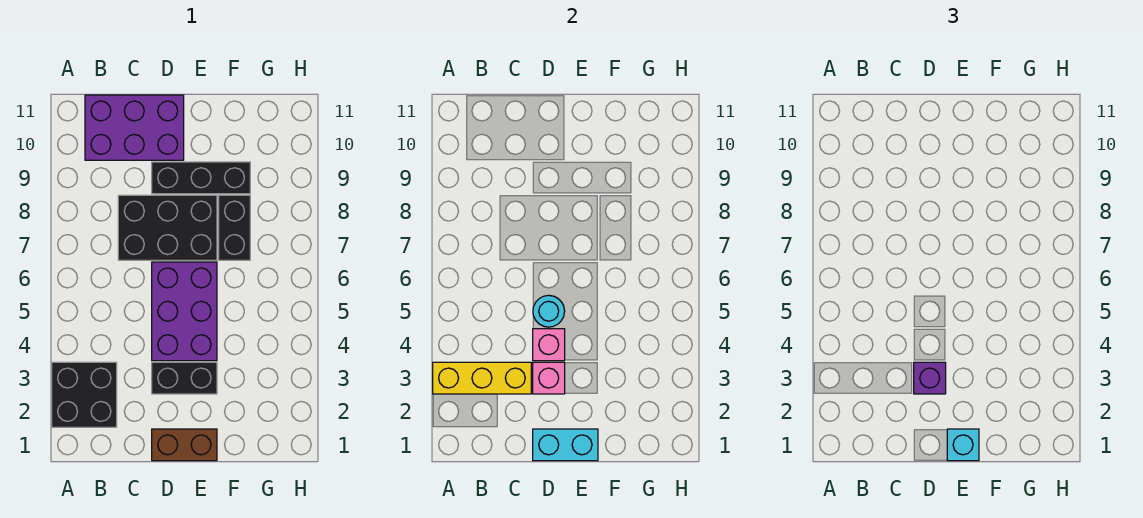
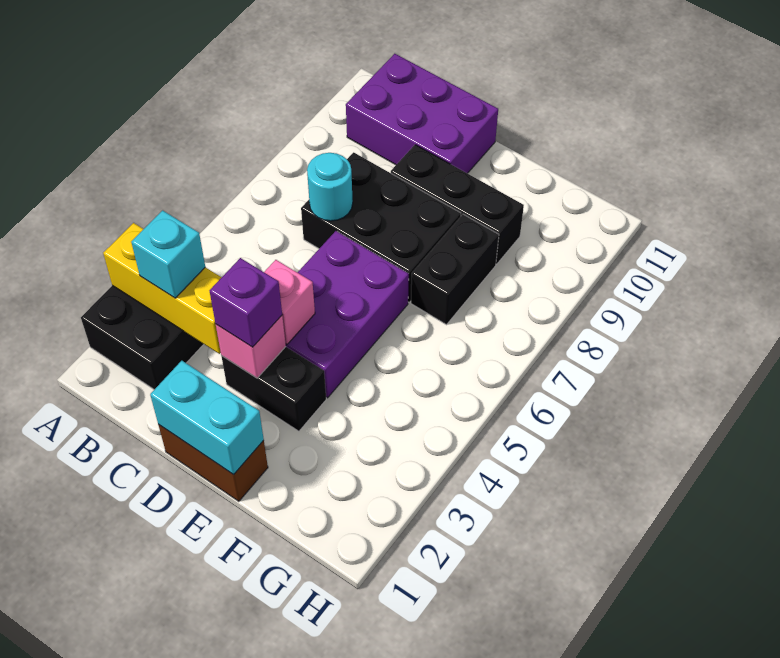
cyan 1x1 round brick [533,295,565,327] -> cyan 1x1 round brick moved to [307,153,353,221]
cyan 1x1 brick [947,429,979,461] -> cyan 1x1 brick moved to [131,210,205,298]

